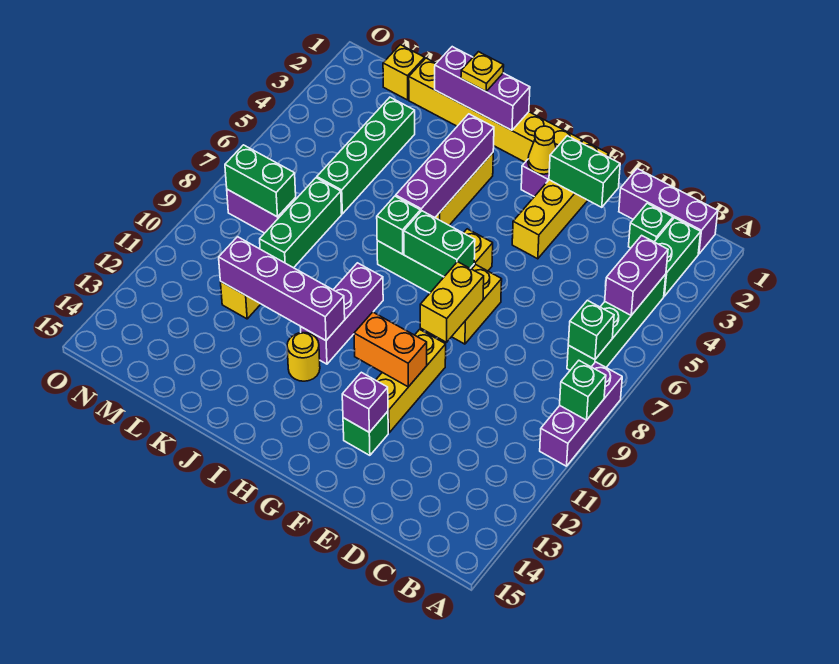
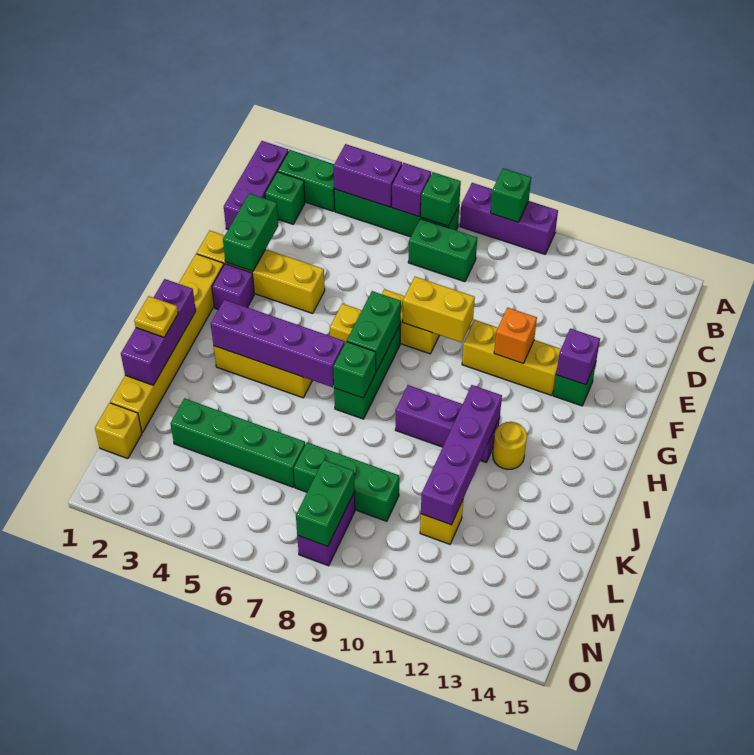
none -> purple 1x1 brick [392,163,431,217]
none -> green 1x2 brick [408,219,477,282]
orange 1x2 brick [354,312,427,387] -> orange 1x1 brick [494,308,537,363]
yellow 1x1 cone [528,126,556,174] -> none

